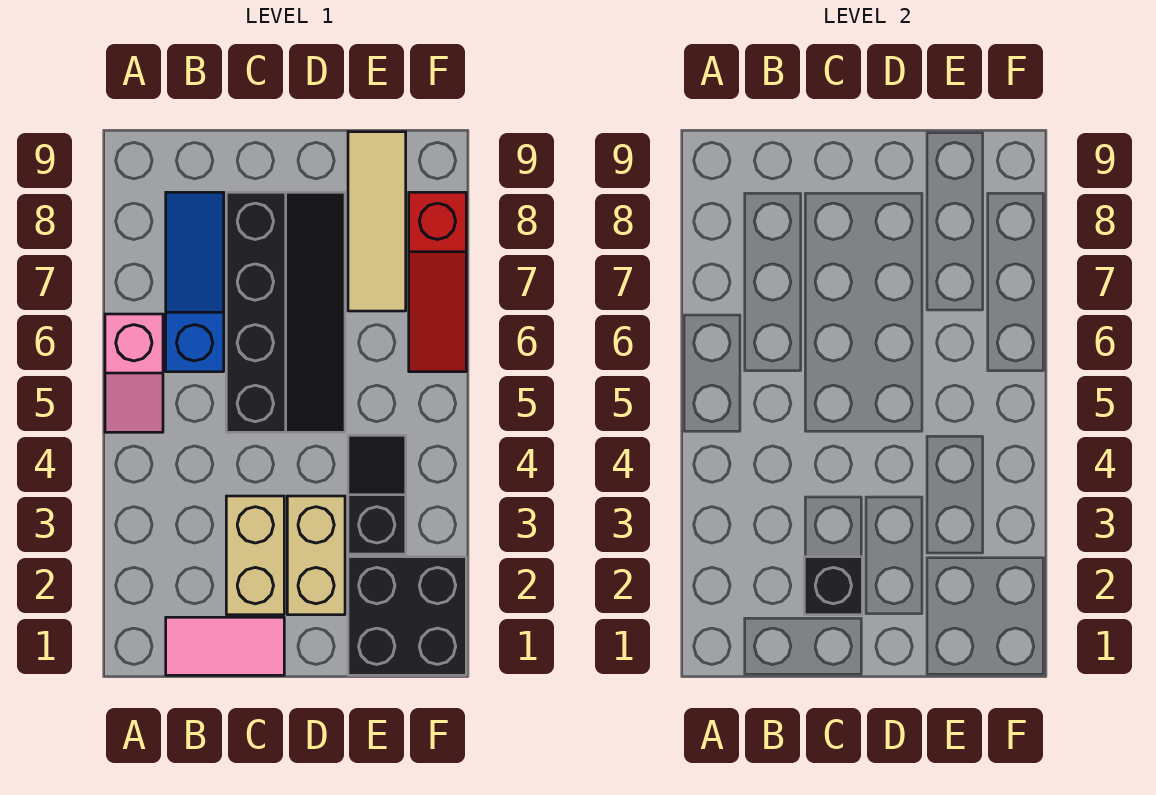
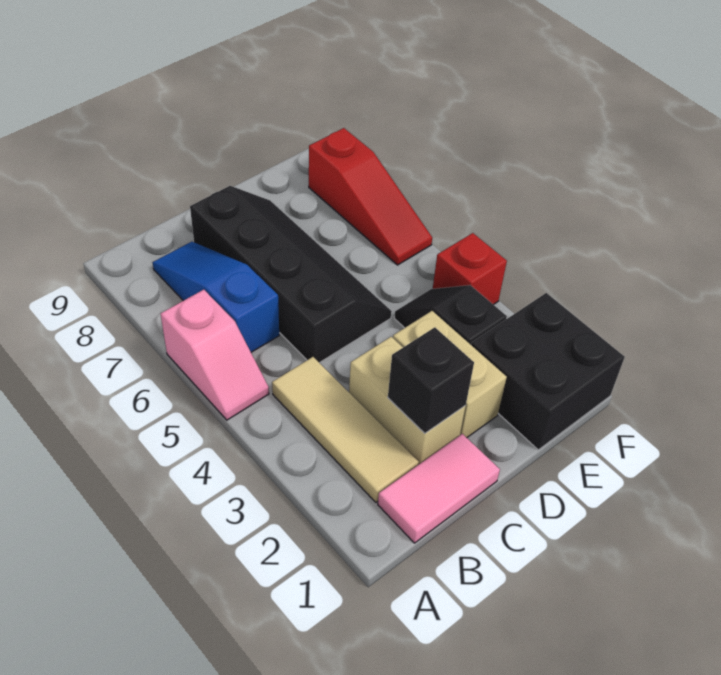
tan 1x3 tile [348,132,406,311] -> tan 1x3 tile moved to [272,357,419,502]
none -> red 1x1 brick [433,233,507,305]

